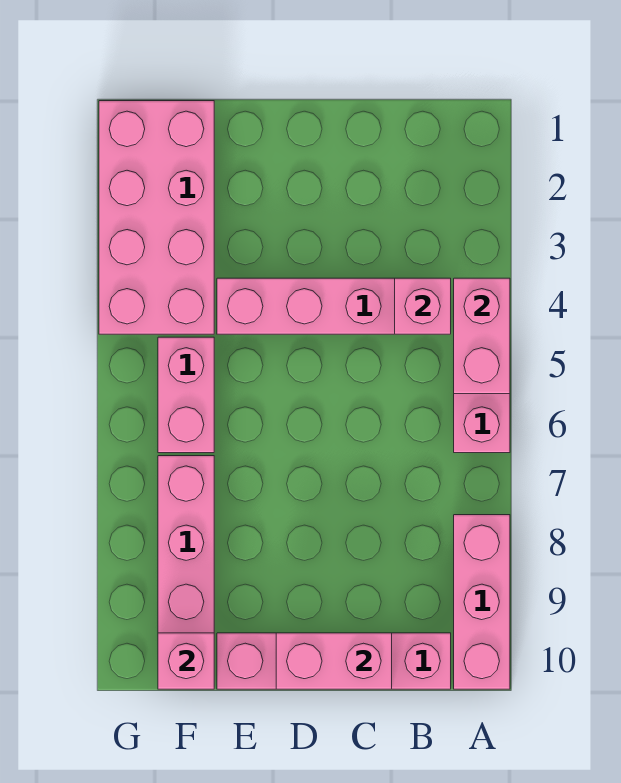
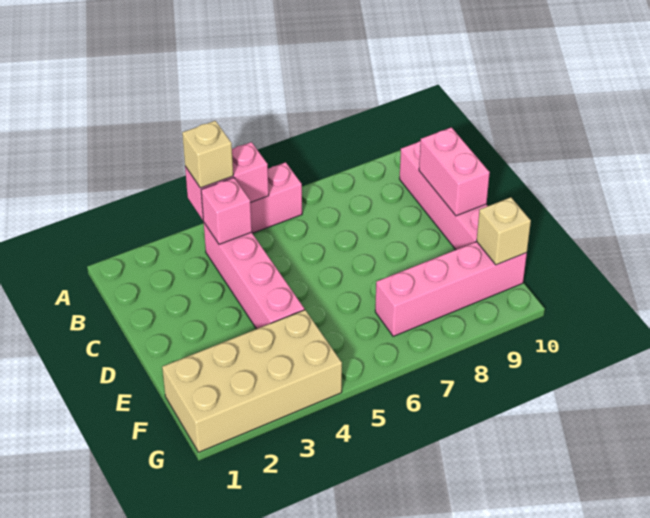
none -> tan 1x1 brick [182,121,233,188]
pink 1x3 brick [454,515,510,689] -> none
pink 2x4 brick [99,101,214,334] -> tan 2x4 brick [162,310,342,452]
pink 1x2 brick [158,337,214,453] -> none
pink 1x1 brick [158,633,214,689] -> tan 1x1 brick [477,197,531,265]

